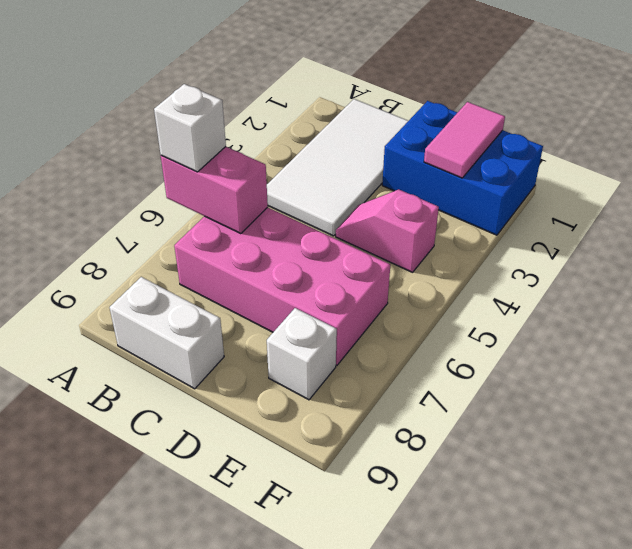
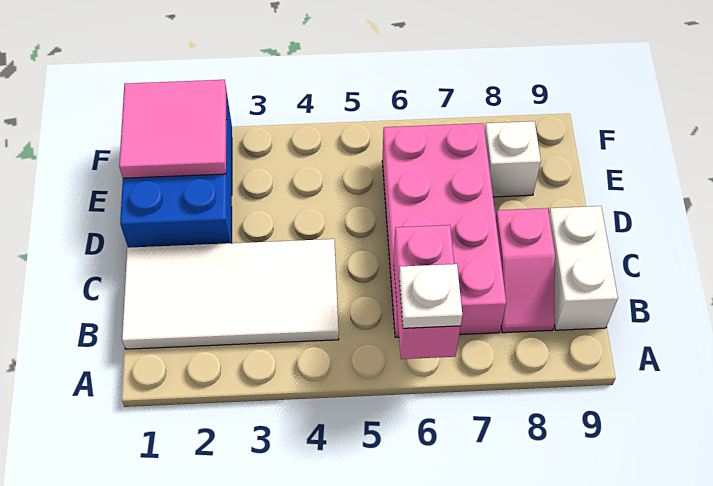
white 1x1 brick [154,84,226,172] -> white 1x1 plate [399,264,462,328]
pink 1x2 slope [336,190,439,272] -> pink 1x2 slope moved to [496,208,555,333]
pink 1x2 tile [424,102,505,178] -> pink 2x2 tile [119,80,227,178]

